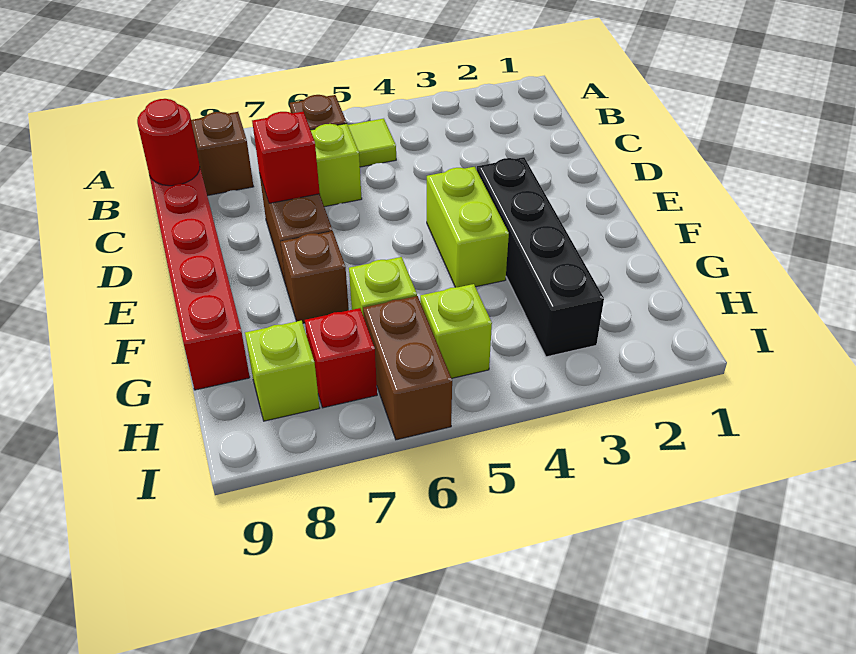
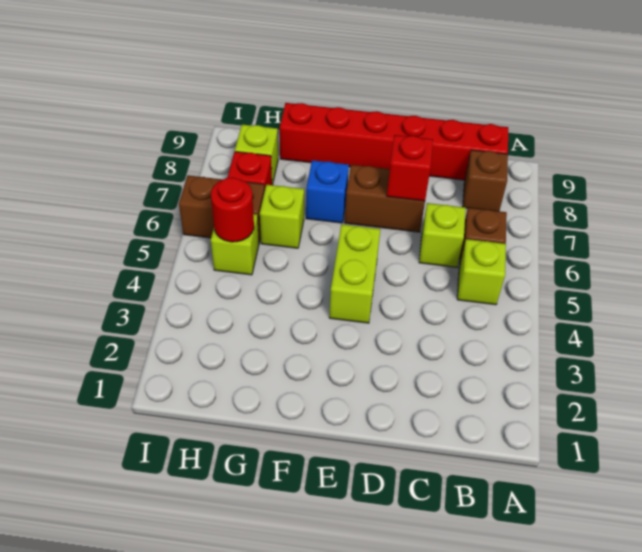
lime 1x1 tile [348,119,396,167] -> lime 1x1 brick [457,239,506,305]
red 1x1 round brick [137,99,200,186] -> red 1x1 round brick moved to [211,177,254,242]
black 1x4 brick [477,157,604,357] -> none
lime 1x2 brick [427,167,509,287] -> lime 1x2 brick turned to [329,224,380,323]
brown 1x1 brick [281,231,349,323] -> blue 1x1 brick [306,160,349,223]

